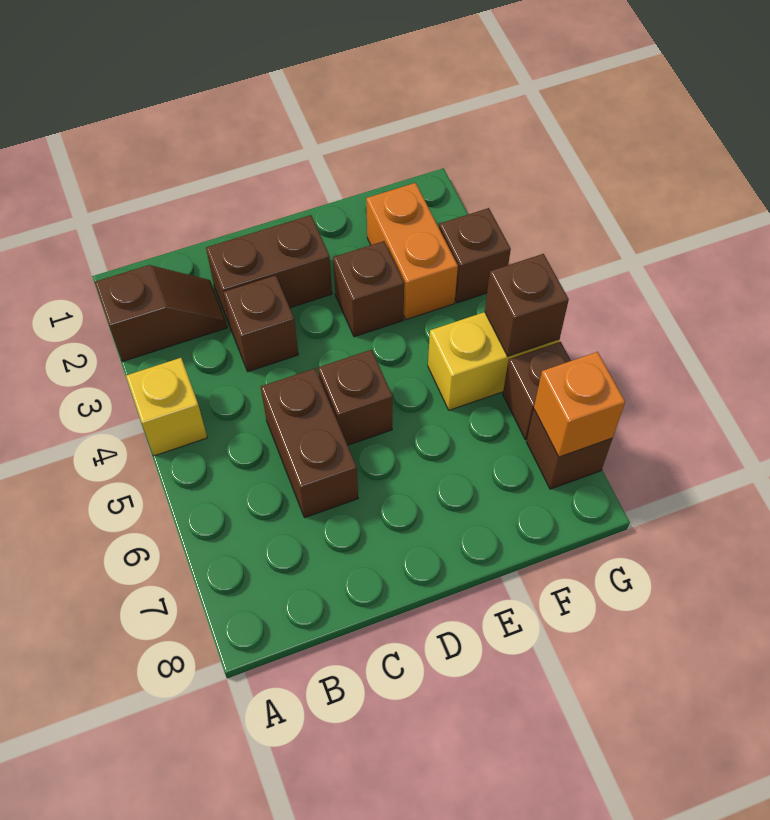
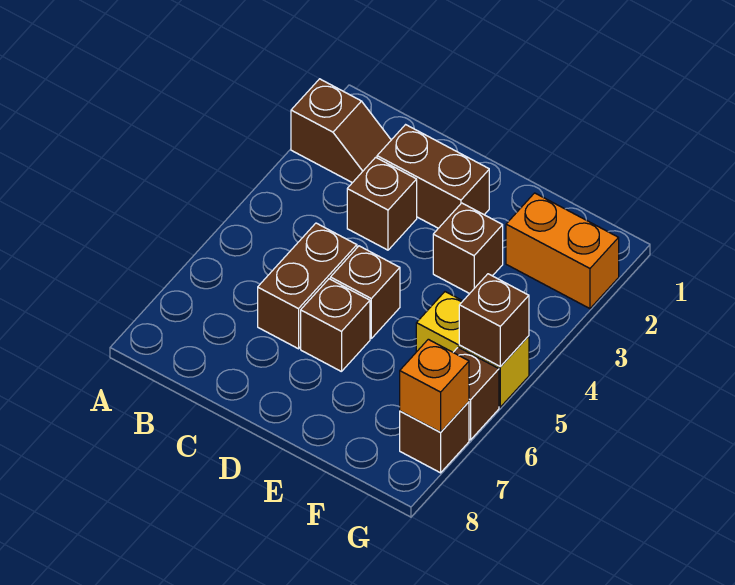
yellow 1x1 brick [126,358,207,456] -> none
orange 1x2 brick [366,183,458,320] -> orange 1x2 brick turned to [506,193,619,309]
brown 1x1 brick [439,208,511,303] -> brown 1x1 brick moved to [301,279,370,372]

